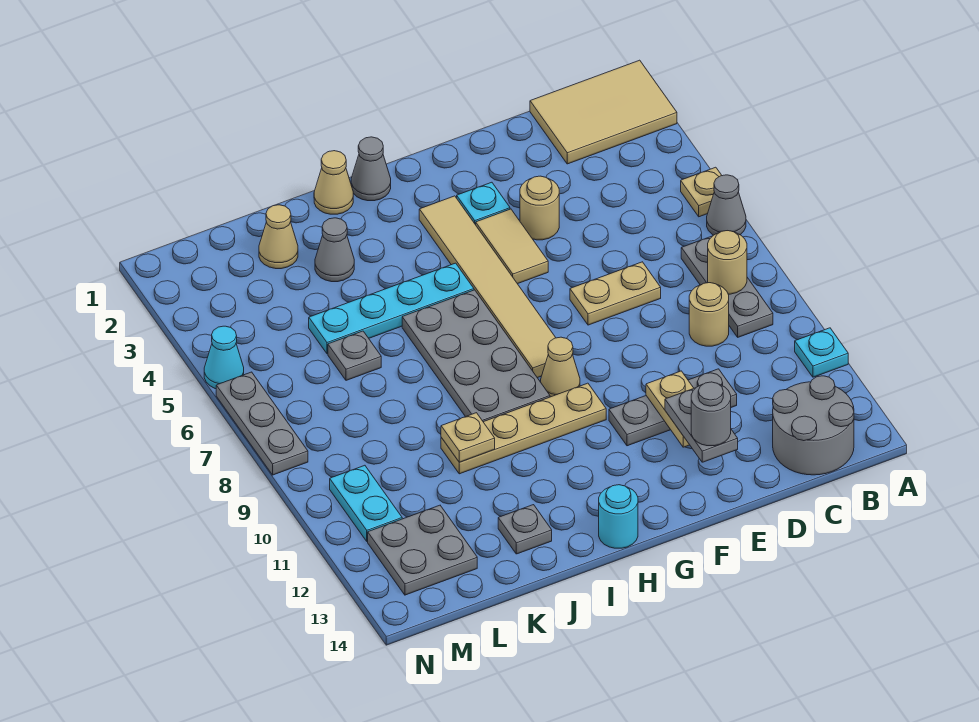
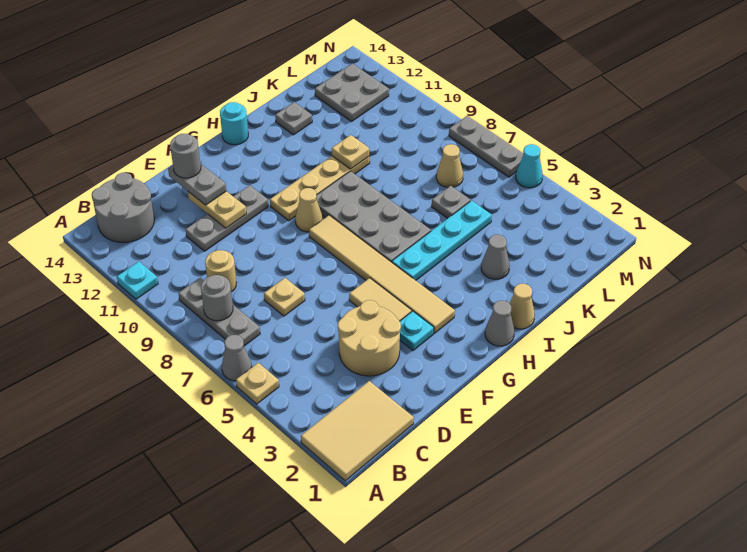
tan 1x1 round brick [708,231,747,294] -> grey 1x1 round brick [201,275,233,321]
tan 1x2 plate [570,262,661,325] -> tan 1x1 plate [264,278,305,316]
tan 1x1 round brick [520,176,559,240] -> tan 2x2 round brick [338,300,401,376]
tan 1x1 cone [259,205,298,269] -> tan 1x1 cone moved to [436,144,463,187]
cyan 1x2 plate [330,465,402,542] -> none

